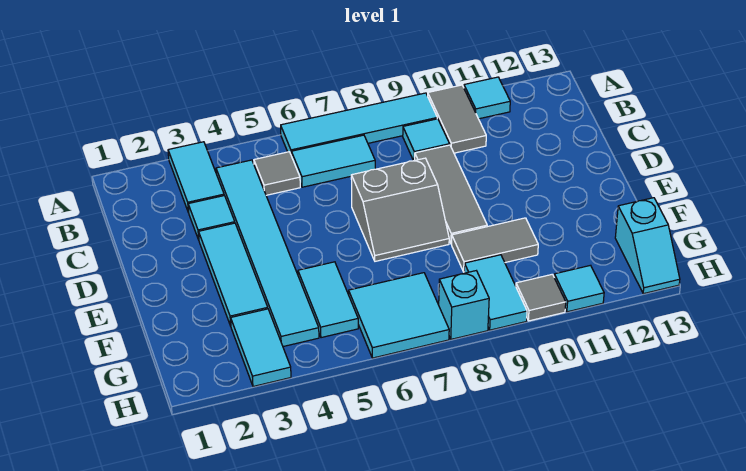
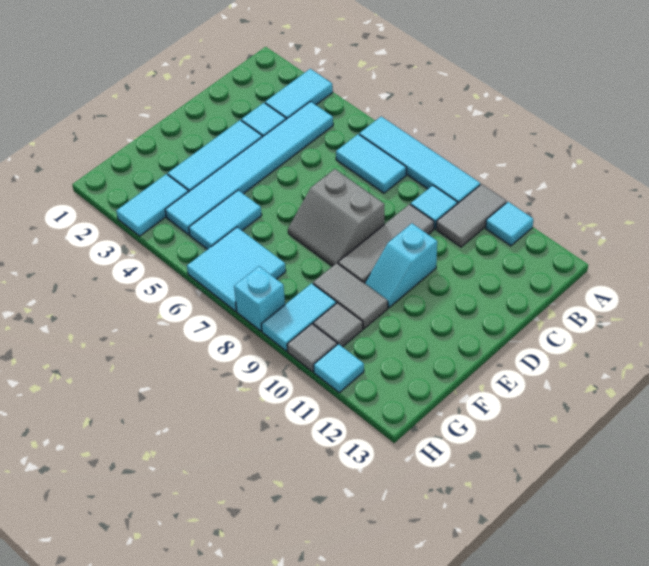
grey 1x1 tile [254,152,300,195] -> grey 1x1 tile moved to [313,303,363,347]
cyan 1x2 slope [615,198,680,294] -> cyan 1x2 slope moved to [365,223,437,308]

